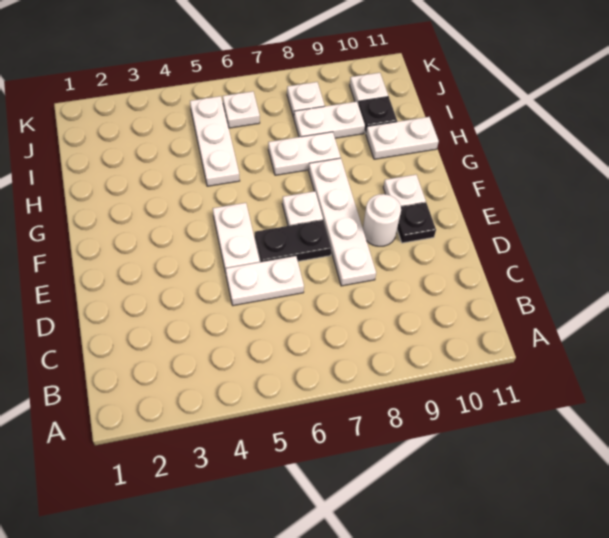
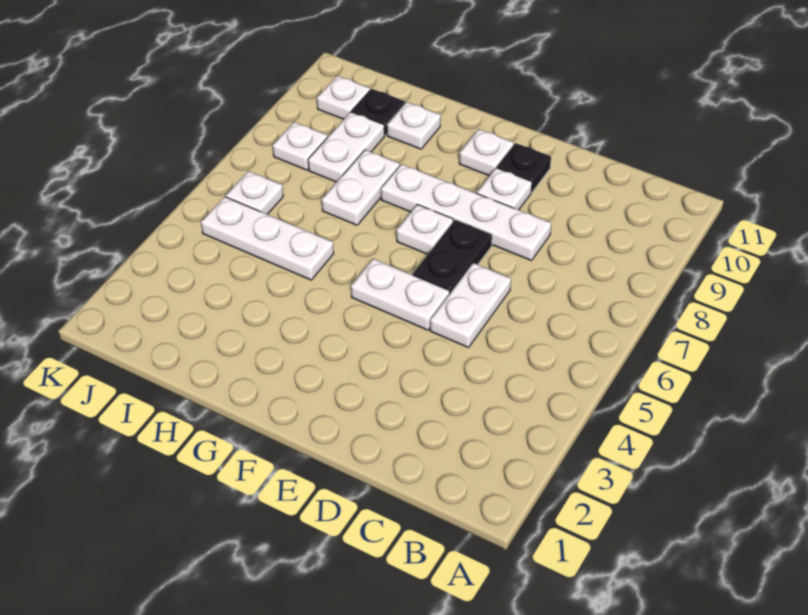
white 1x1 round brick [363,194,401,246] -> white 1x1 plate [477,168,532,210]
white 1x2 plate [366,117,439,159] -> white 1x1 plate [387,102,441,149]

